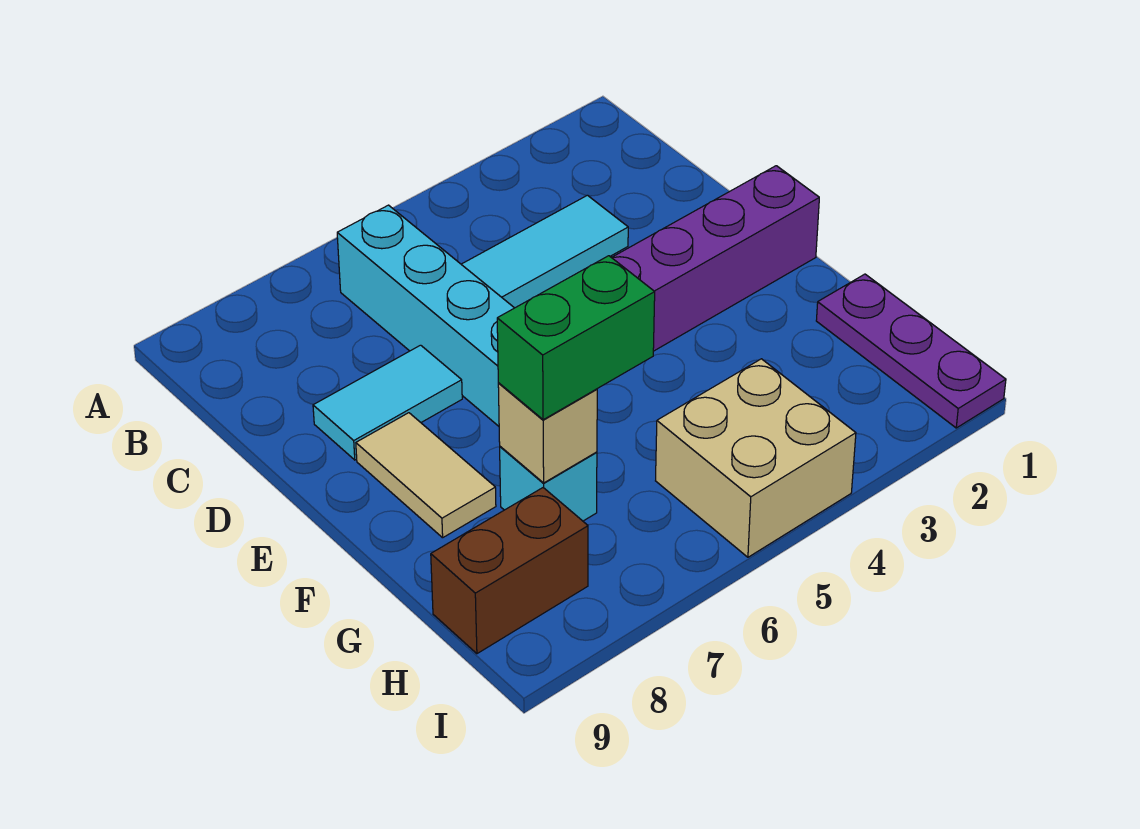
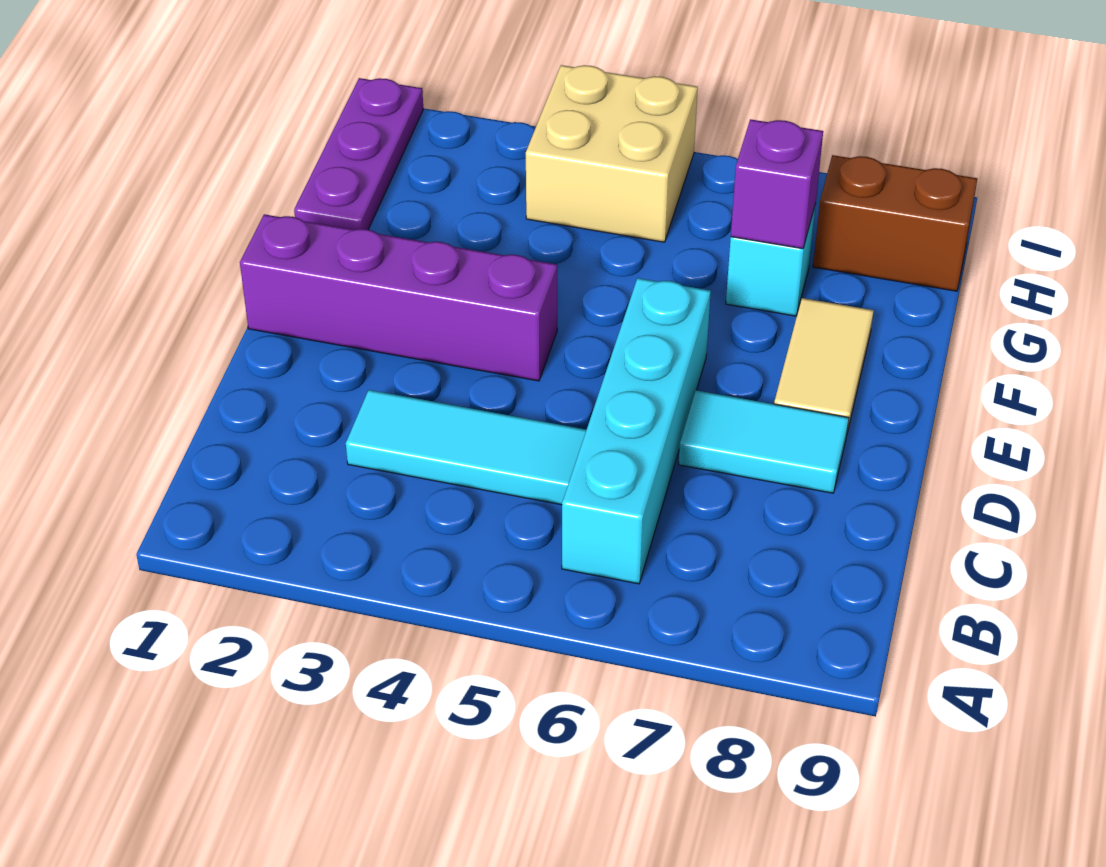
green 1x2 brick [497,256,655,420] -> none
tan 1x1 brick [498,383,597,483] -> purple 1x1 brick [731,119,823,249]

